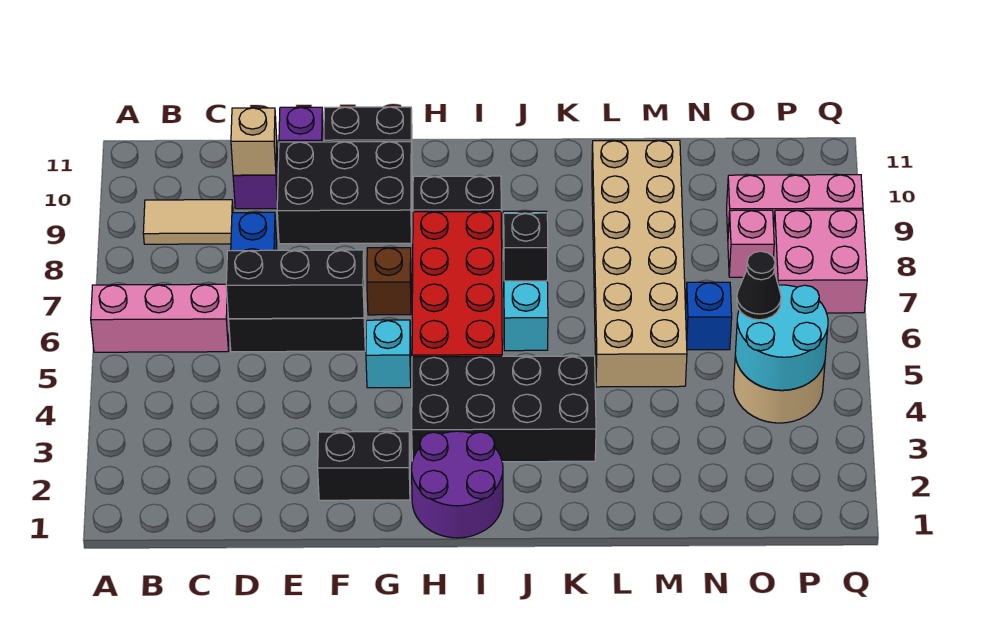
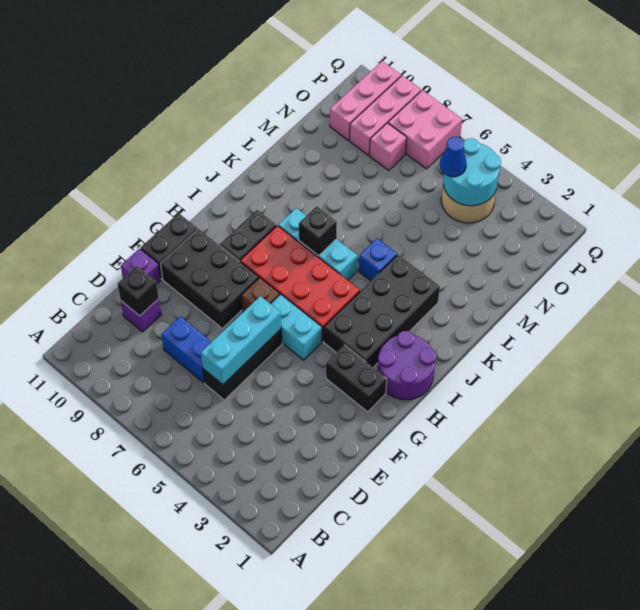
pink 1x3 brick [91,284,229,352] -> pink 1x3 brick moved to [330,61,401,141]
tan 1x2 tile [143,200,233,244] -> none
black 1x3 brick [226,250,365,319] -> cyan 1x3 brick [201,296,281,385]
tan 1x1 brick [231,108,277,175] -> black 1x1 brick [118,266,159,316]
black 2x3 brick [277,142,412,244] -> black 2x3 brick turned to [161,229,259,328]
black 1x2 brick [318,432,410,500] -> black 1x2 brick turned to [326,345,387,412]
cyan 1x1 brick [366,320,411,388] -> cyan 1x2 brick [271,294,322,360]
tan 2x6 brick [592,140,687,387] -> none
blue 1x1 brick [686,282,732,350] -> blue 1x1 brick moved to [359,238,397,281]
black 1x1 cone [737,251,781,320] -> blue 1x1 cone [440,137,467,177]

